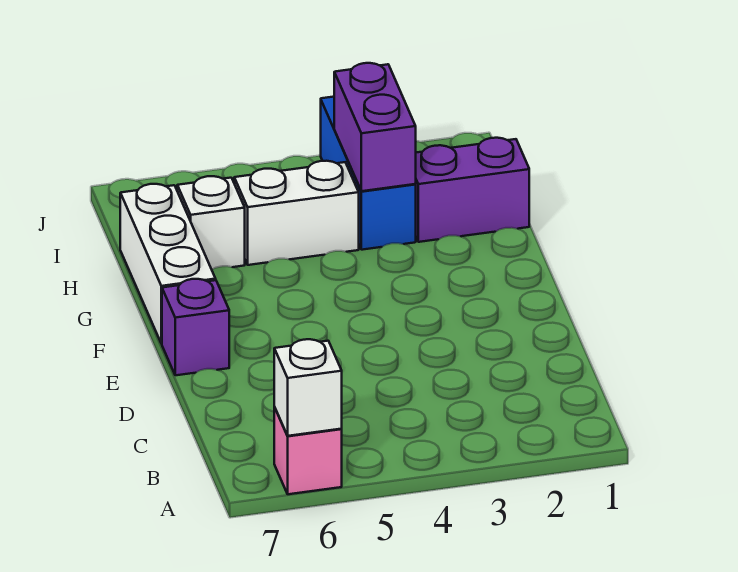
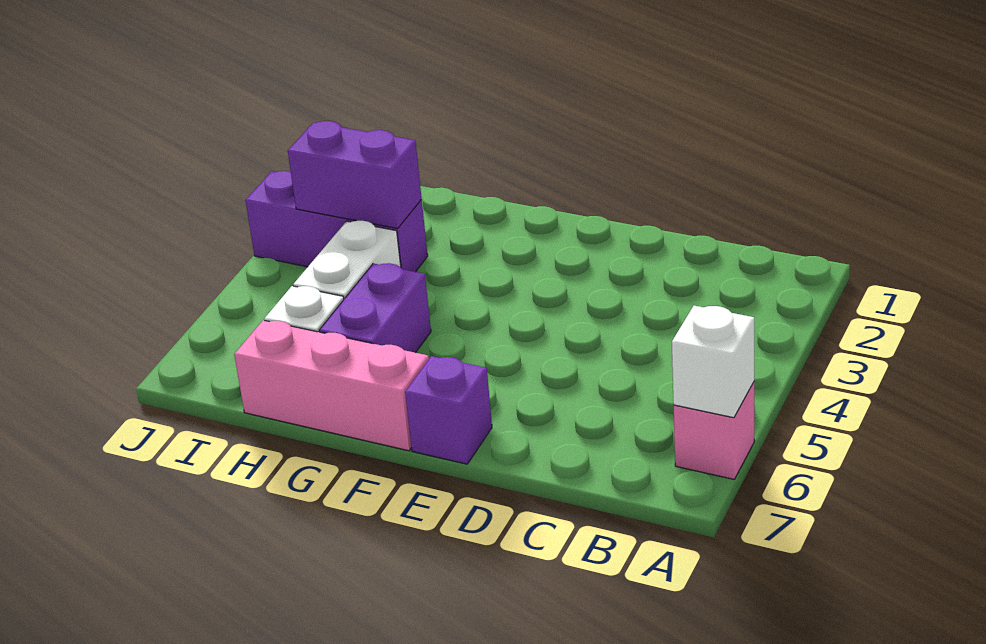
white 1x3 brick [120,184,216,344] -> pink 1x3 brick [234,320,429,451]
purple 1x2 brick [415,138,529,242] -> purple 1x2 brick moved to [319,263,431,353]
blue 1x3 brick [321,97,416,250] -> purple 1x3 brick [246,171,428,272]

